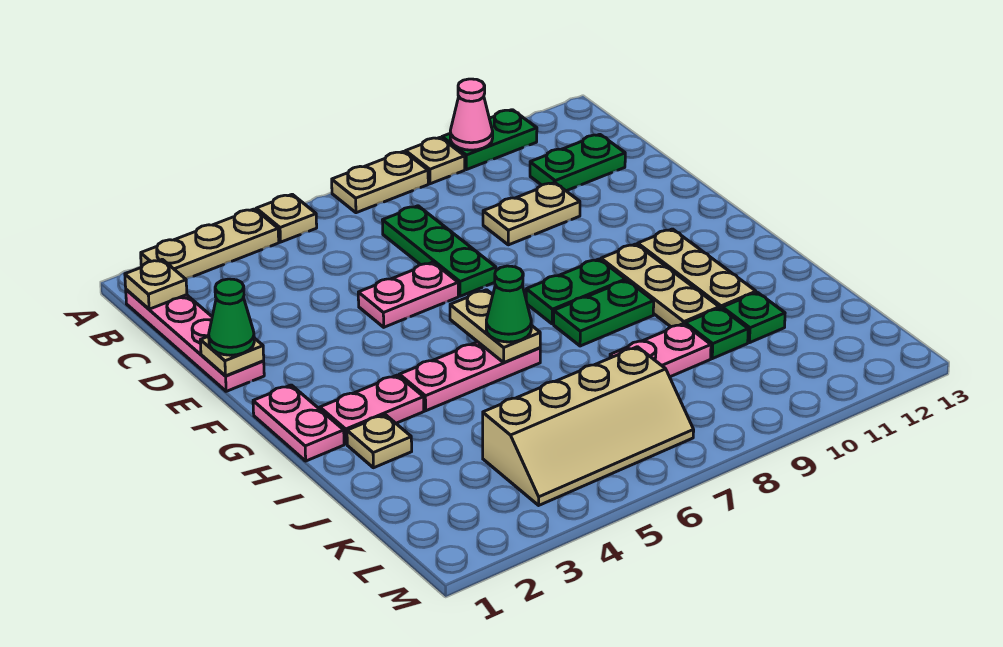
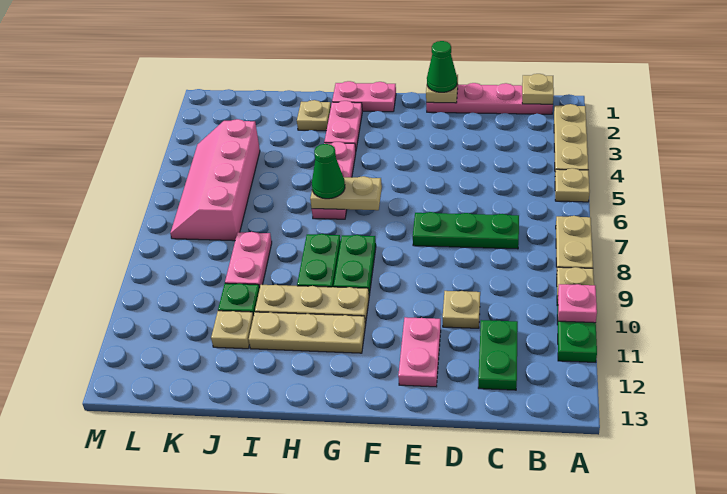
pink 1x1 cone [450,79,493,150] -> pink 1x1 plate [558,284,597,323]
tan 1x2 plate [483,183,580,245] -> tan 1x1 plate [443,291,480,328]
pink 1x2 plate [358,262,458,327] -> pink 1x2 plate moved to [398,317,441,387]
green 1x1 plate [722,292,785,343] -> tan 1x1 plate [211,311,254,349]
tan 2x4 slope [483,347,694,505] -> pink 2x4 slope [170,119,260,241]

